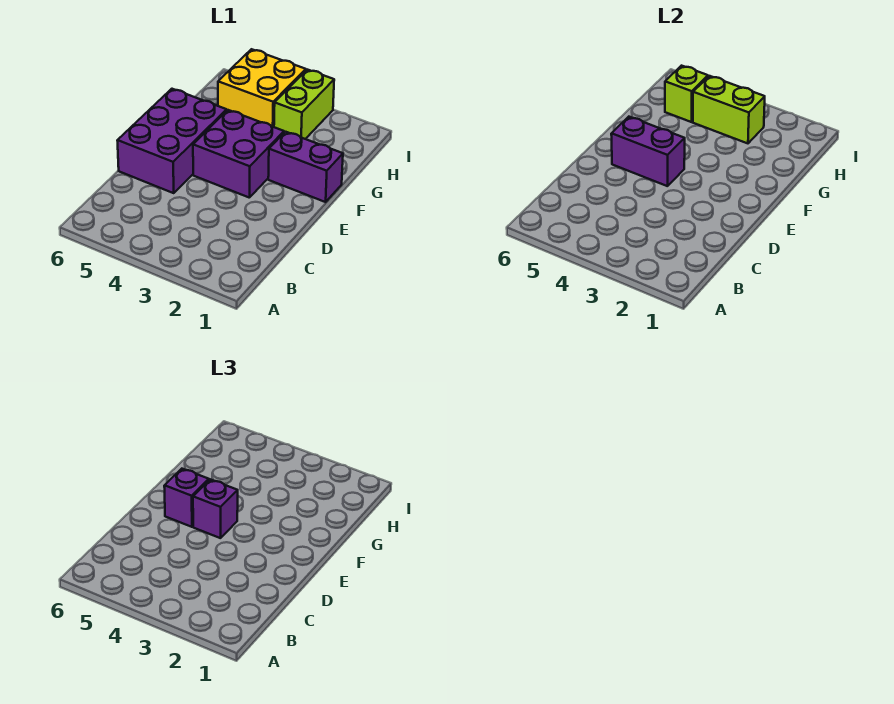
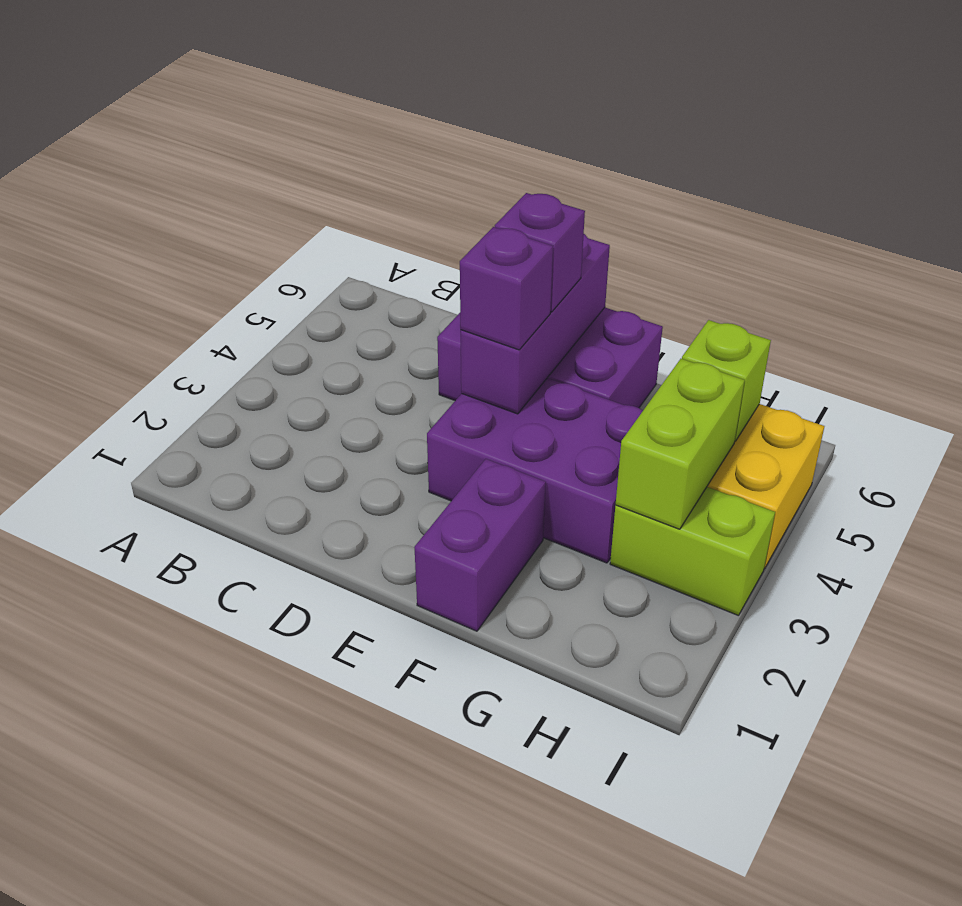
purple 2x2 brick [193,110,284,198] -> purple 2x3 brick [427,378,643,563]
purple 1x2 brick [611,117,685,186] -> purple 1x3 brick [461,234,610,414]

